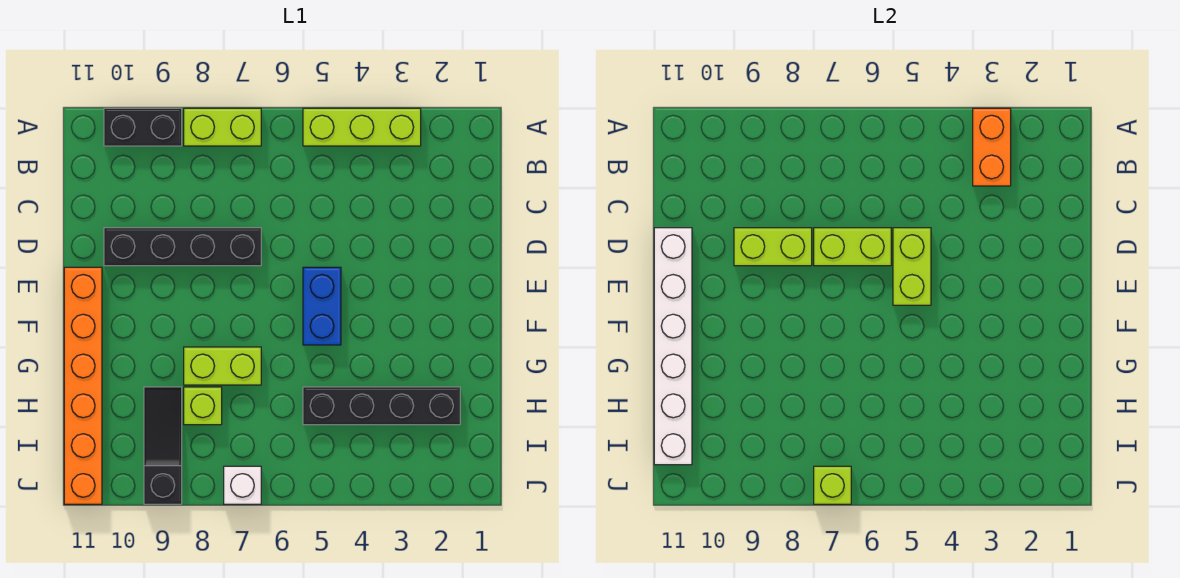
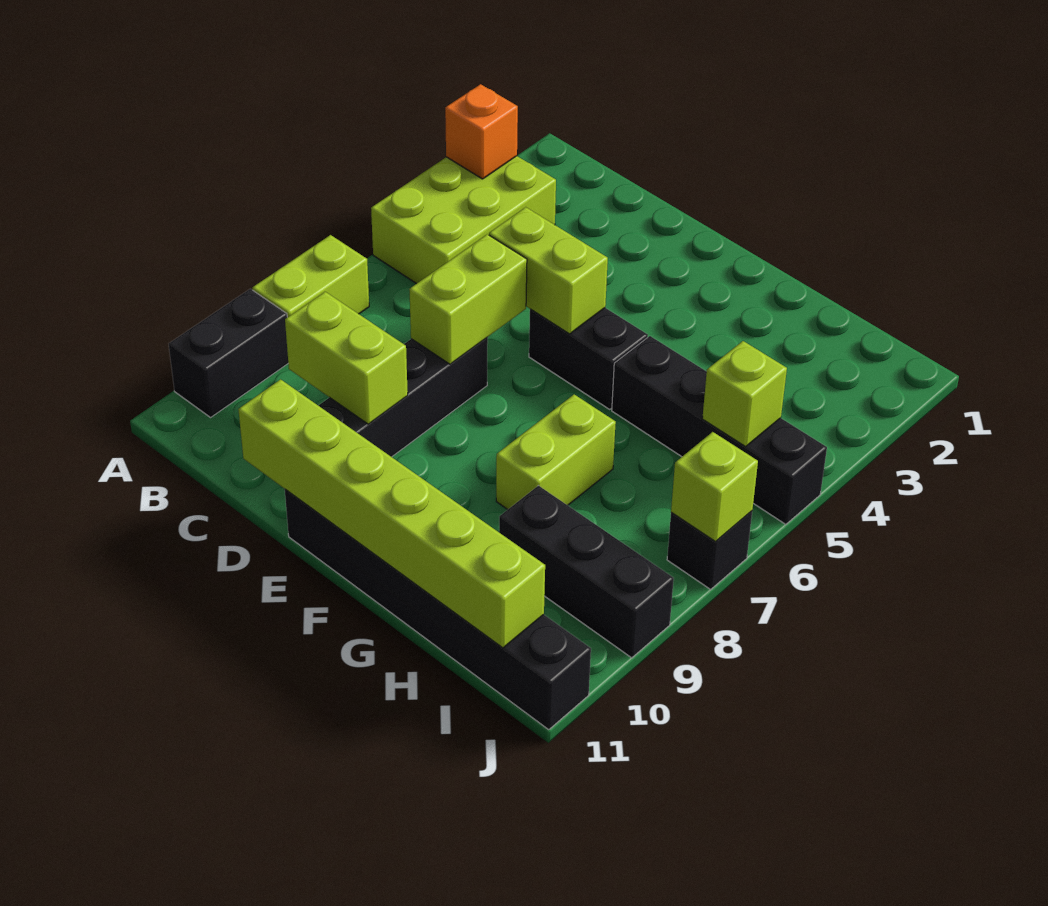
lime 1x3 brick [303,108,421,146] -> lime 2x3 brick [371,156,556,284]
orange 1x2 brick [973,108,1011,186] -> orange 1x1 brick [445,84,518,179]
lime 1x2 brick [734,228,812,266] -> lime 1x2 brick turned to [285,292,408,424]
white 1x6 brick [654,228,692,465] -> lime 1x6 brick [238,379,545,648]
blue 1x2 brick [303,267,341,345] -> black 1x2 brick [529,308,648,409]
orange 1x6 brick [64,267,102,504] -> black 1x6 brick [285,489,591,729]
black 1x4 brick [303,387,460,425] -> black 1x4 brick turned to [612,336,827,524]
lime 1x1 brick [184,387,222,425] -> lime 1x1 brick moved to [702,341,787,447]
black 1x3 slope [144,387,182,504] -> black 1x3 brick [499,485,674,658]
white 1x1 brick [224,466,261,504] -> black 1x1 brick [667,511,752,589]

